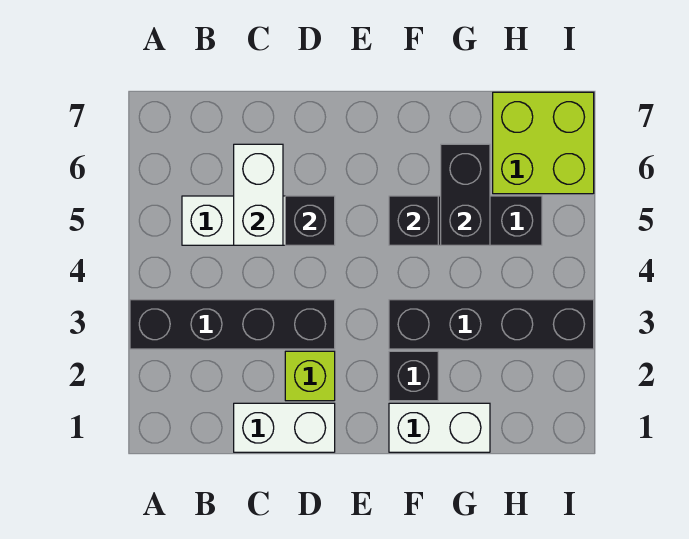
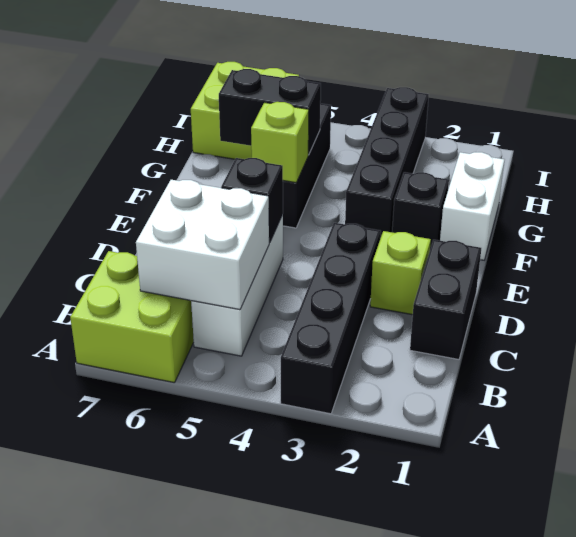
none -> lime 2x2 brick [70,251,194,383]
white 1x2 brick [234,403,335,452] -> black 1x2 brick [410,240,481,359]
white 1x2 brick [234,144,283,245] -> white 2x2 brick [136,180,269,310]
black 1x1 brick [389,196,438,245] -> lime 1x1 brick [251,102,309,183]

